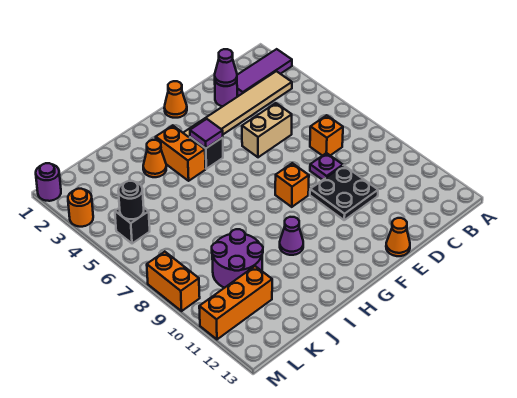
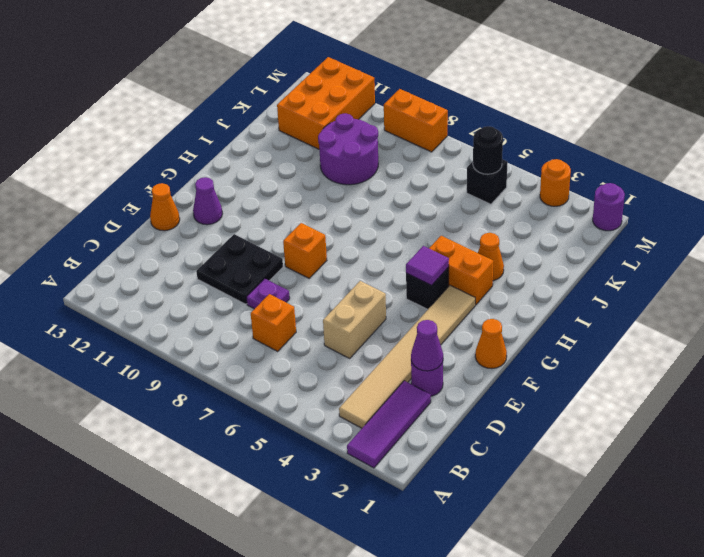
purple 1x1 cone [280,217,303,255] -> purple 1x1 cone moved to [193,177,222,225]
orange 1x3 brick [199,266,272,339] -> orange 2x3 brick [277,57,375,149]

